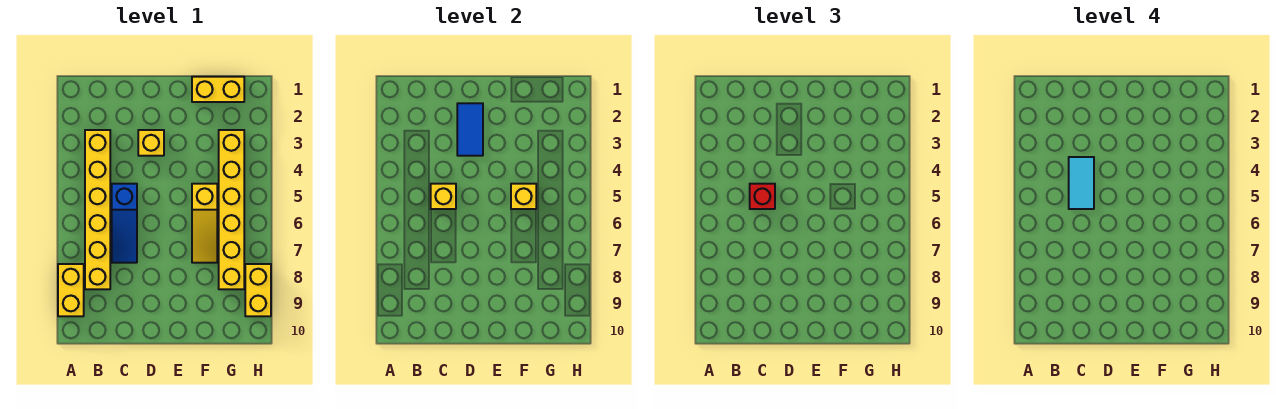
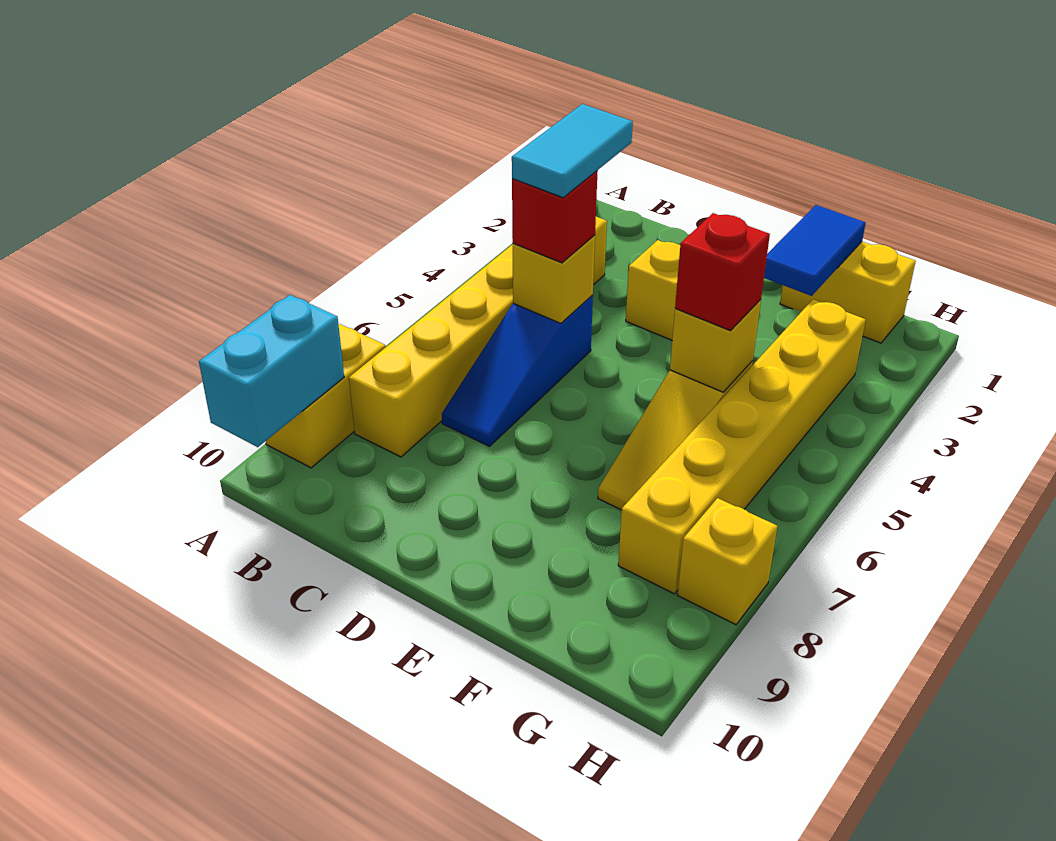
none -> cyan 1x2 brick [199,295,344,447]
blue 1x2 tile [457,103,483,156] -> blue 1x2 tile moved to [764,205,866,296]
none -> red 1x1 brick [675,213,770,331]
yellow 1x2 brick [245,264,271,316] -> yellow 1x1 brick [678,498,777,625]

